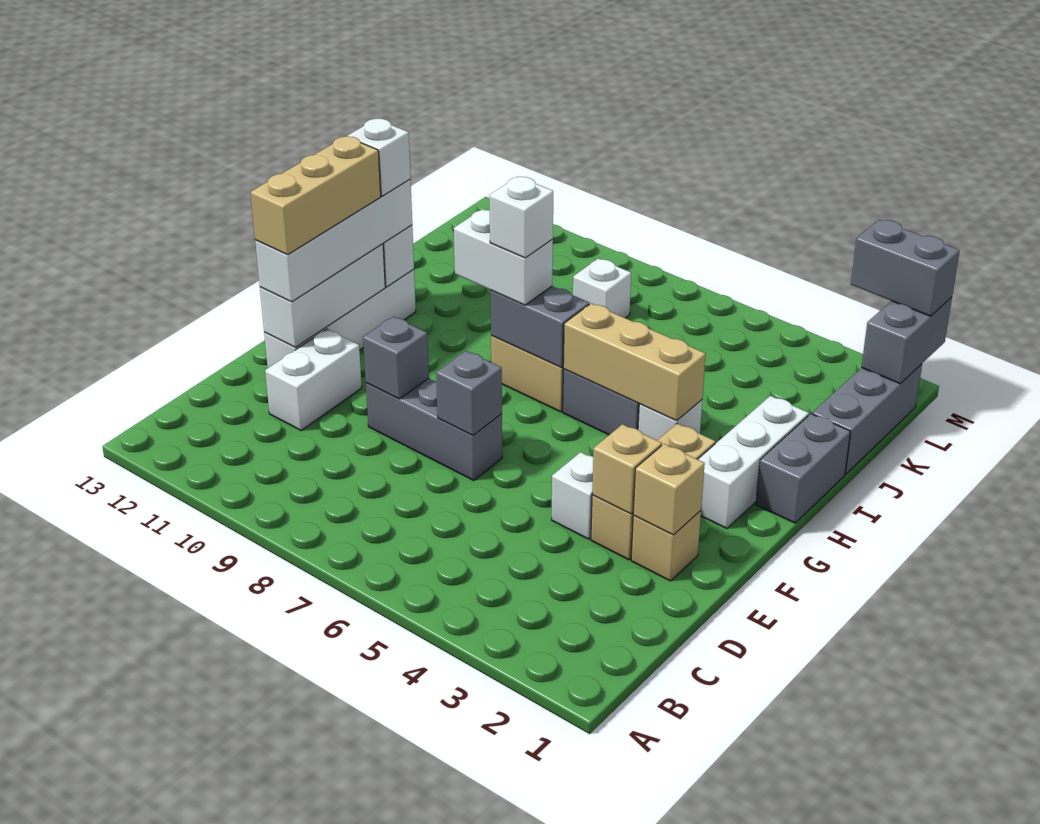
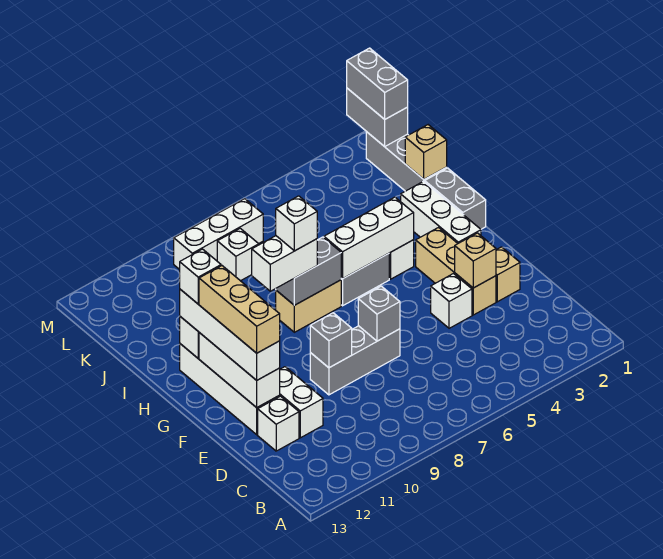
none -> white 1x1 brick [258,396,299,451]
tan 1x1 brick [633,444,705,535] -> tan 1x1 brick moved to [405,125,447,179]
tan 1x3 brick [563,303,706,421] -> white 1x3 brick [324,197,414,279]
none -> white 1x3 brick [174,199,263,270]
grey 1x2 brick [851,220,960,316] -> grey 1x2 brick turned to [347,48,408,119]

